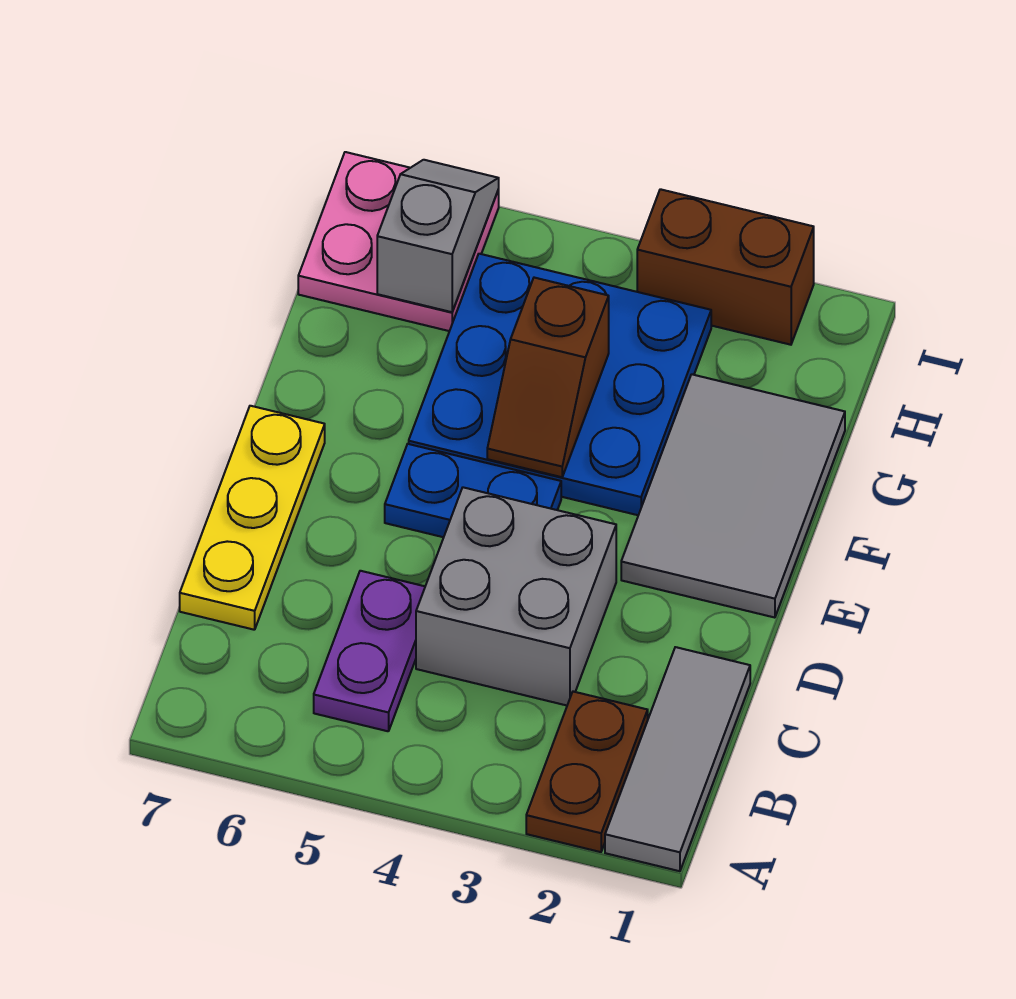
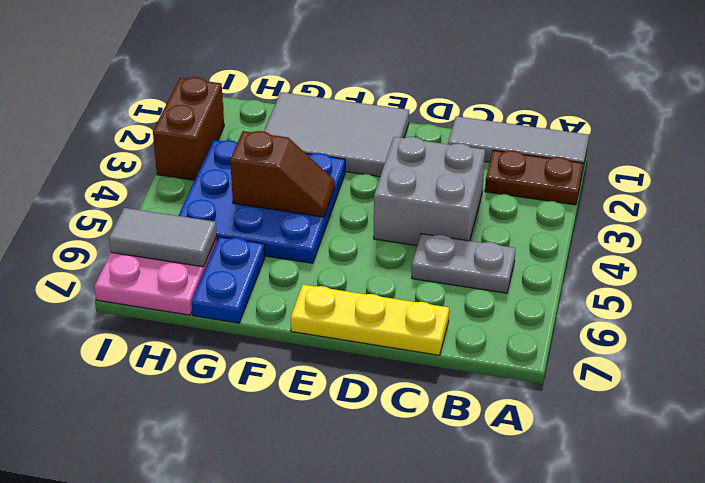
purple 1x2 plate [314,571,425,731] -> grey 1x2 plate [412,234,516,293]
blue 1x2 plate [385,444,561,537] -> blue 1x2 plate moved to [192,237,265,323]
grey 1x2 slope [377,160,499,312] -> grey 1x2 tile [109,208,217,267]

